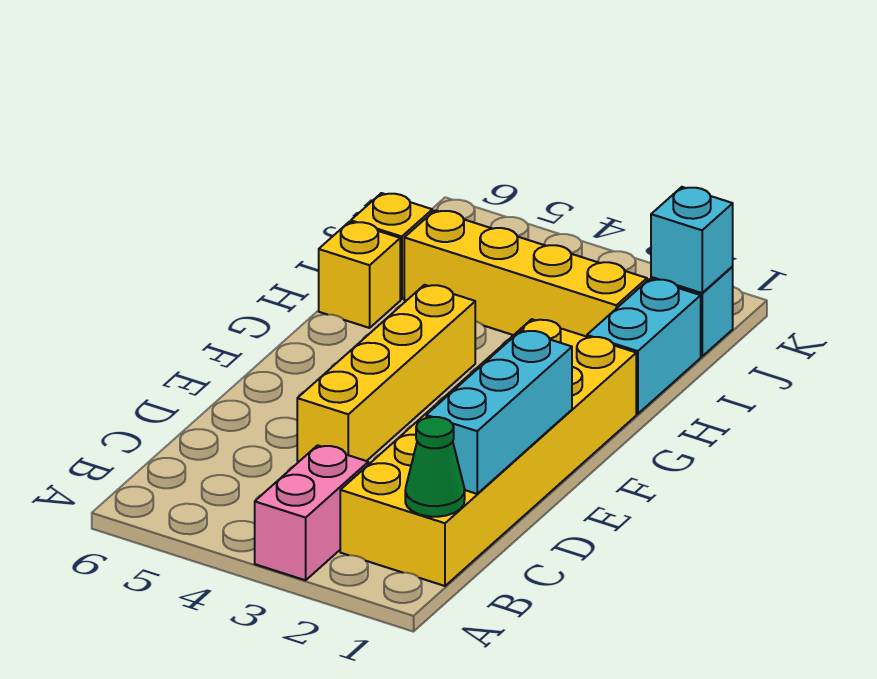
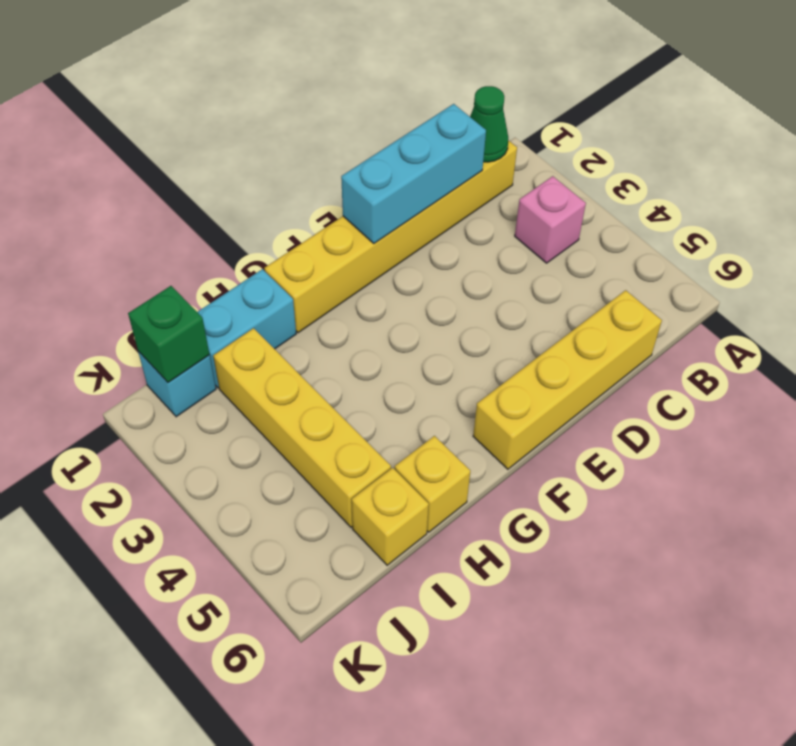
pink 1x2 brick [255,445,368,580] -> pink 1x1 brick [515,176,586,263]
yellow 2x6 brick [340,319,636,586] -> yellow 1x6 brick [264,140,517,333]
yellow 1x4 brick [297,285,475,461] -> yellow 1x4 brick moved to [473,290,662,469]
cyan 1x1 brick [651,187,733,293] -> green 1x1 brick [128,286,209,382]

